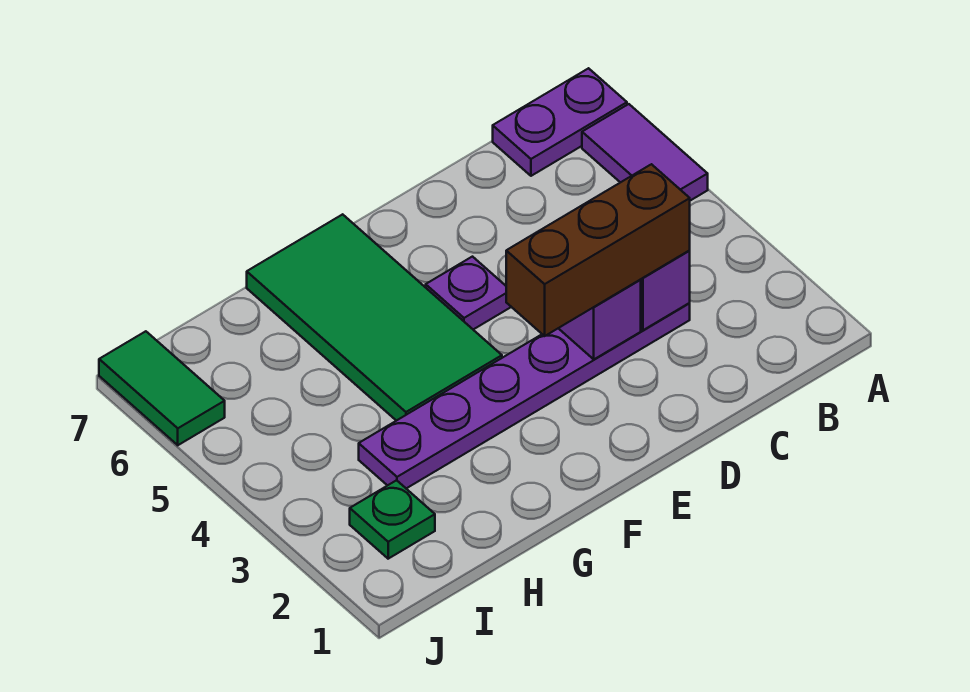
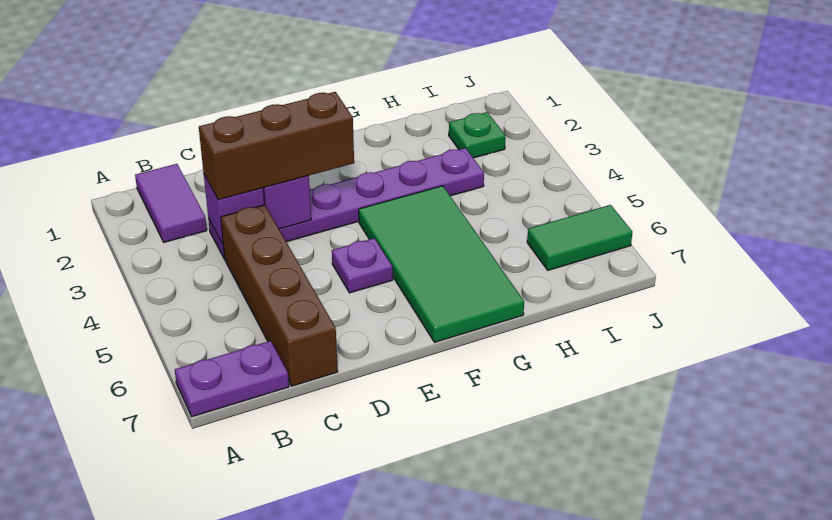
purple 1x2 tile [582,104,708,201] -> purple 1x2 tile moved to [135,164,207,242]
none -> brown 1x4 brick [221,205,338,386]
green 1x2 tile [99,331,225,445] -> green 1x2 tile turned to [527,205,632,270]

